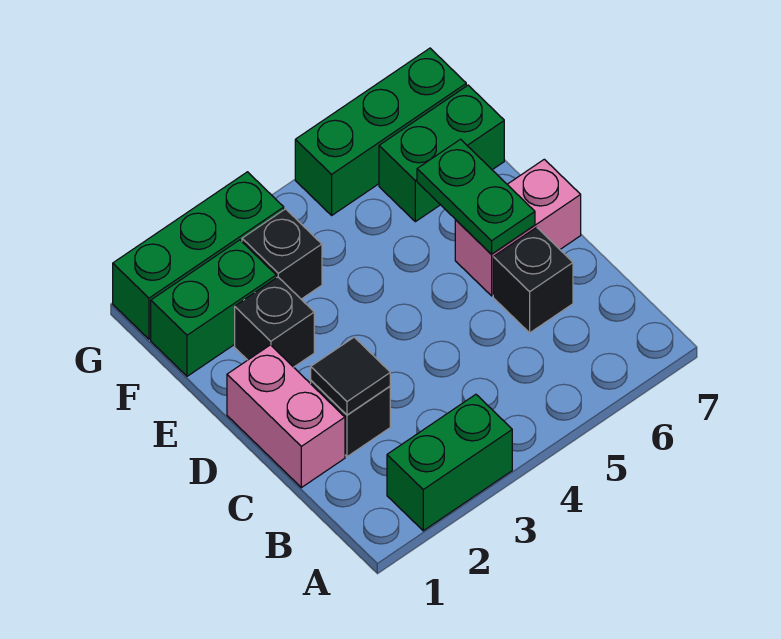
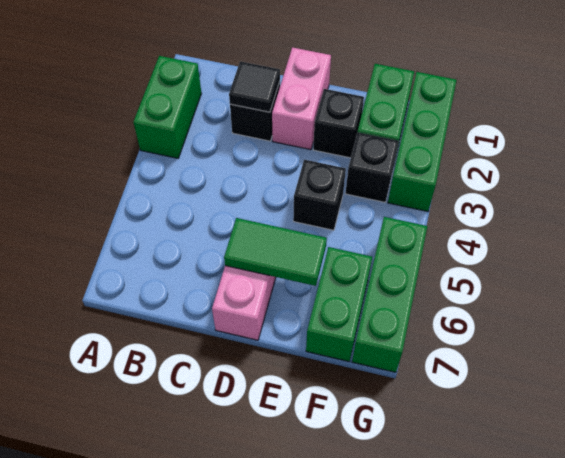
pink 1x2 brick [227,345,345,488] -> pink 1x2 brick turned to [272,47,331,150]
black 1x1 brick [493,227,573,333] -> black 1x1 brick moved to [293,160,346,230]
green 1x2 plate [417,139,535,254] -> green 1x2 tile [224,218,327,286]

